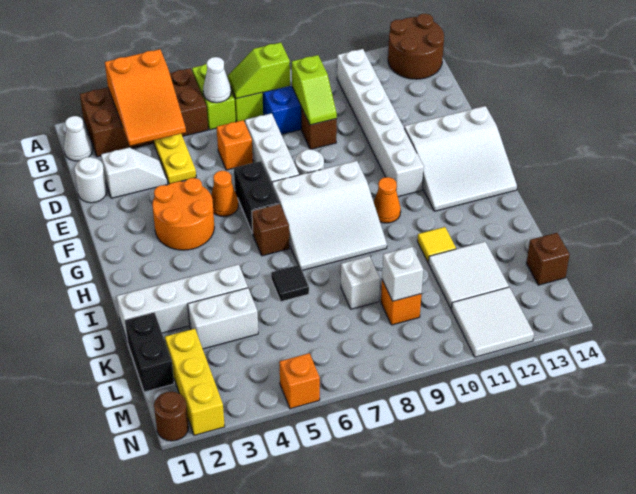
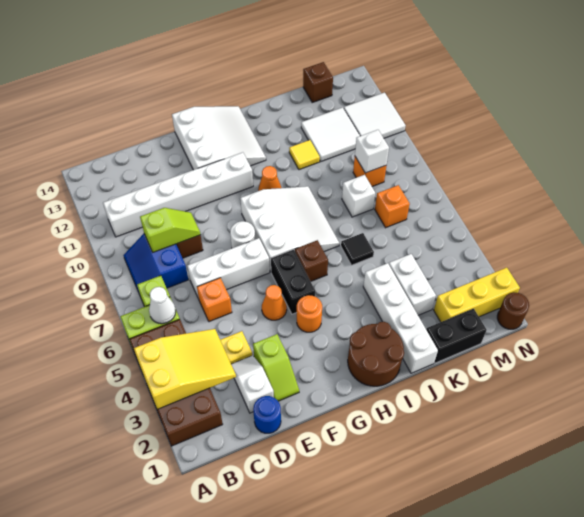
orange 2x3 slope [105,49,186,146] -> yellow 2x3 slope [134,329,236,409]
brown 2x2 round brick [388,14,444,79] -> brown 2x2 round brick moved to [348,322,404,386]
white 1x1 cone [64,116,92,161] -> none
lime 1x2 slope [228,42,290,99] -> lime 1x2 slope moved to [253,334,299,401]
white 1x1 round brick [74,157,107,203] -> blue 1x1 round brick [253,396,281,433]
orange 2x2 round brick [152,178,214,250] -> orange 1x1 round brick [297,295,322,332]
black 1x2 brick [234,161,279,233] -> black 1x2 brick turned to [271,249,315,314]
orange 1x1 brick [279,353,320,409] -> orange 1x1 brick moved to [375,185,410,228]

